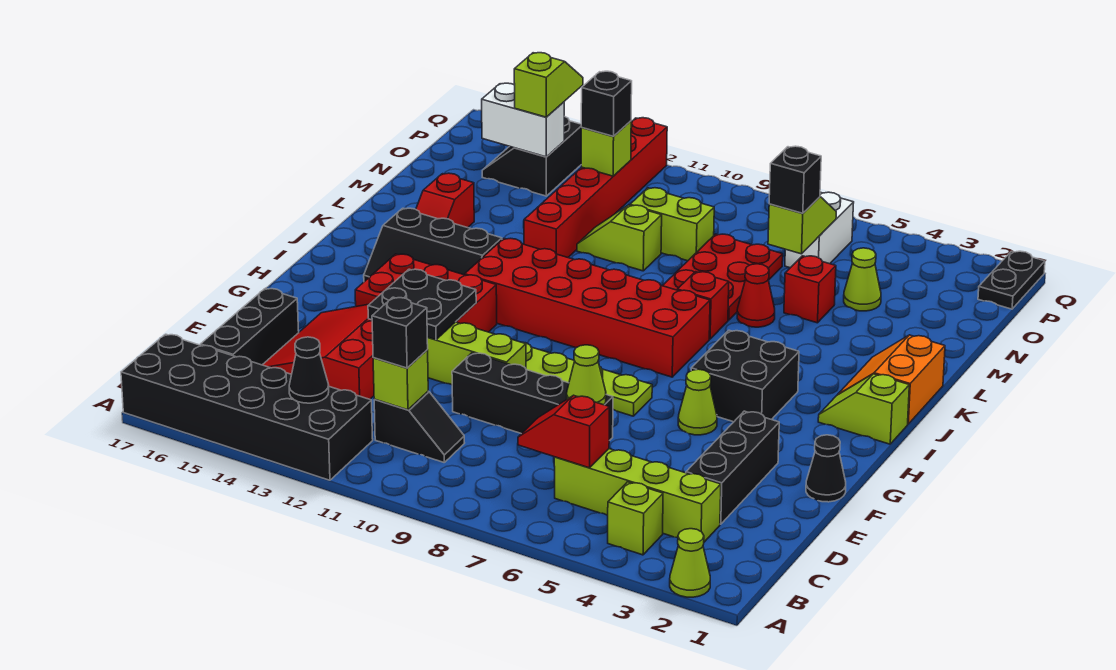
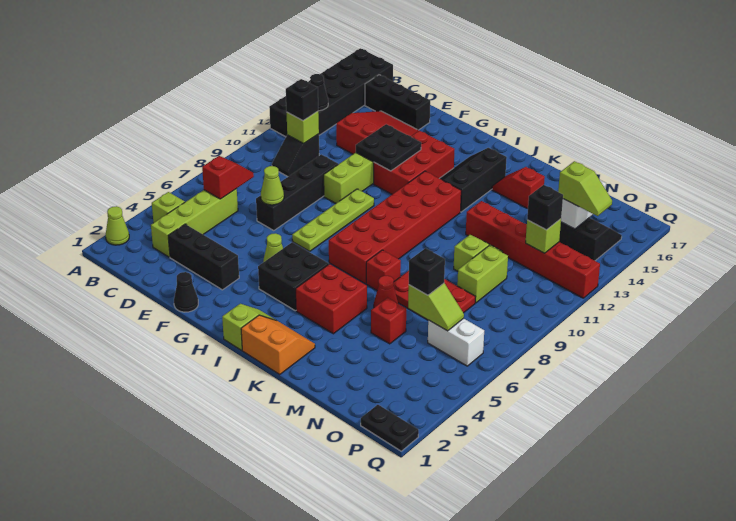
none -> red 2x2 brick [296,264,367,334]
lime 1x1 cone [844,248,881,311] -> none

